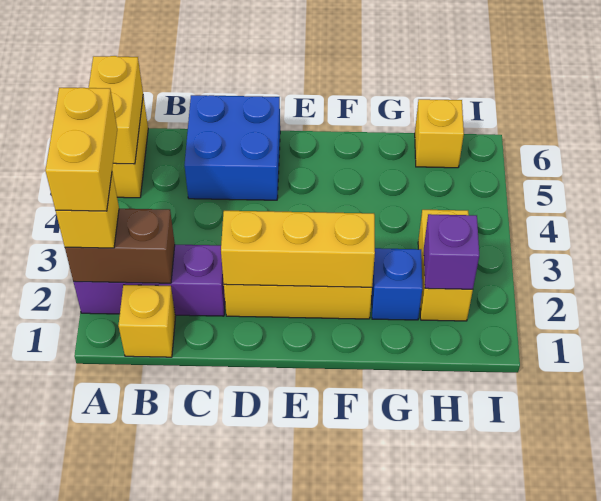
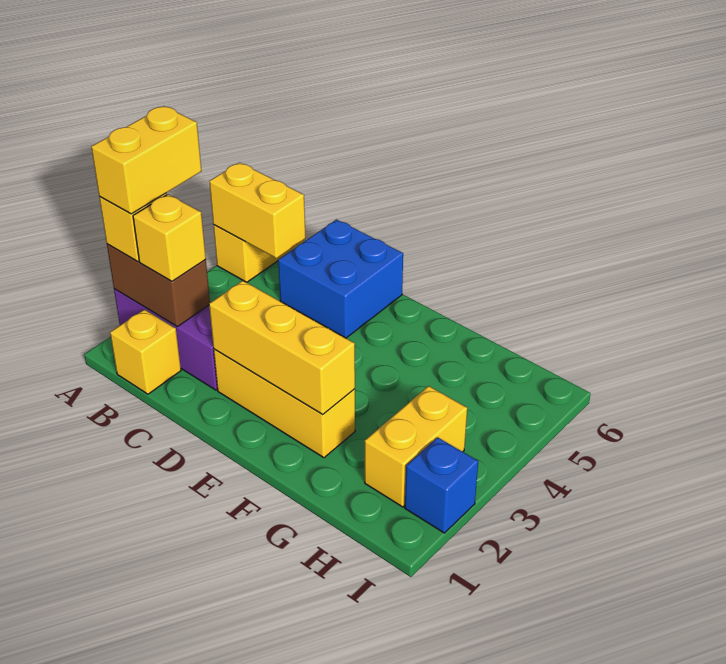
yellow 1x2 brick [89,56,143,164] -> yellow 1x2 brick turned to [209,163,306,258]
blue 1x1 brick [372,248,422,320] -> blue 1x1 brick moved to [405,437,478,533]
purple 1x1 brick [424,214,479,289] -> none
yellow 1x1 brick [415,99,464,168] -> yellow 1x1 brick moved to [133,194,206,281]

